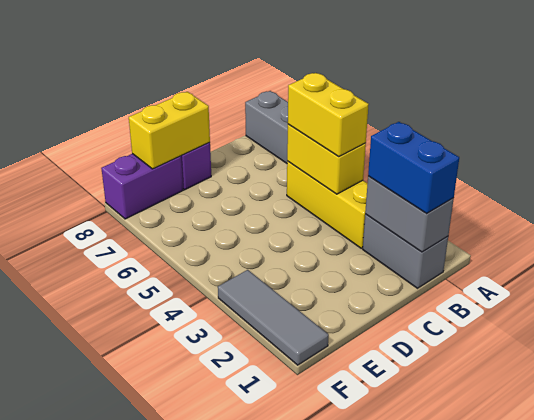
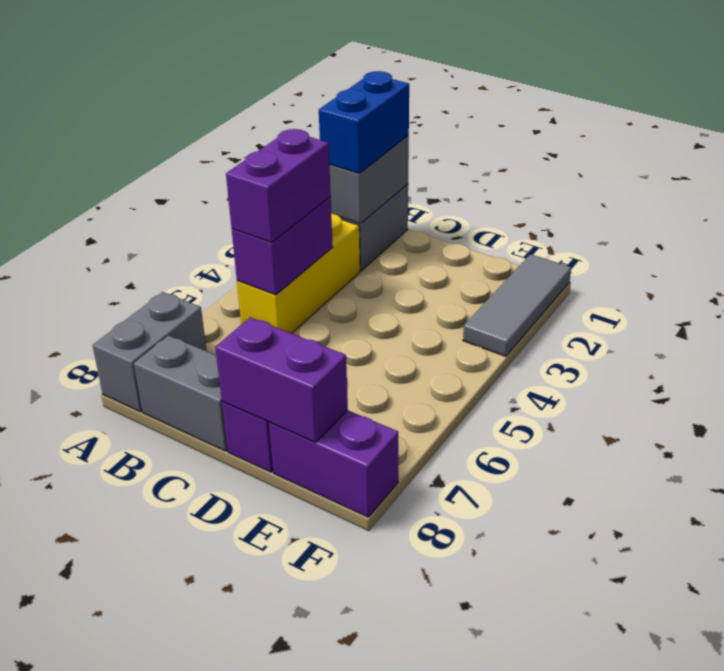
yellow 1x2 brick [287,124,366,194] -> purple 1x2 brick [232,197,333,295]
yellow 1x2 brick [288,73,369,157] -> purple 1x2 brick [226,129,331,243]
none -> grey 1x2 brick [134,335,228,451]
yellow 1x2 brick [129,92,210,169] -> purple 1x2 brick [215,317,348,443]

